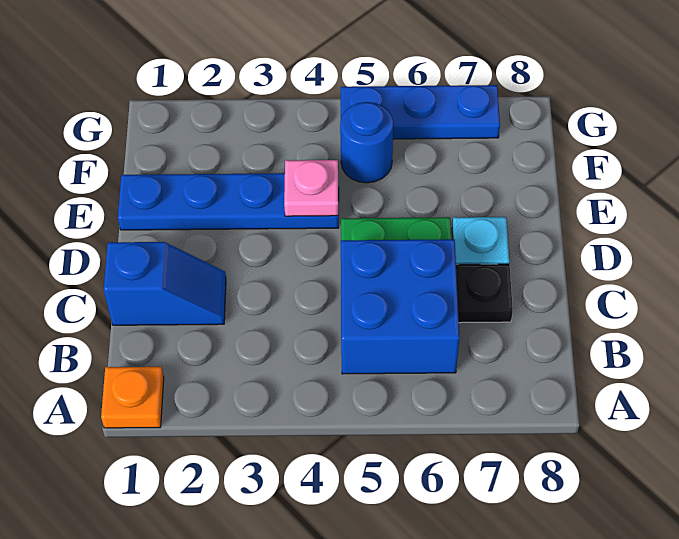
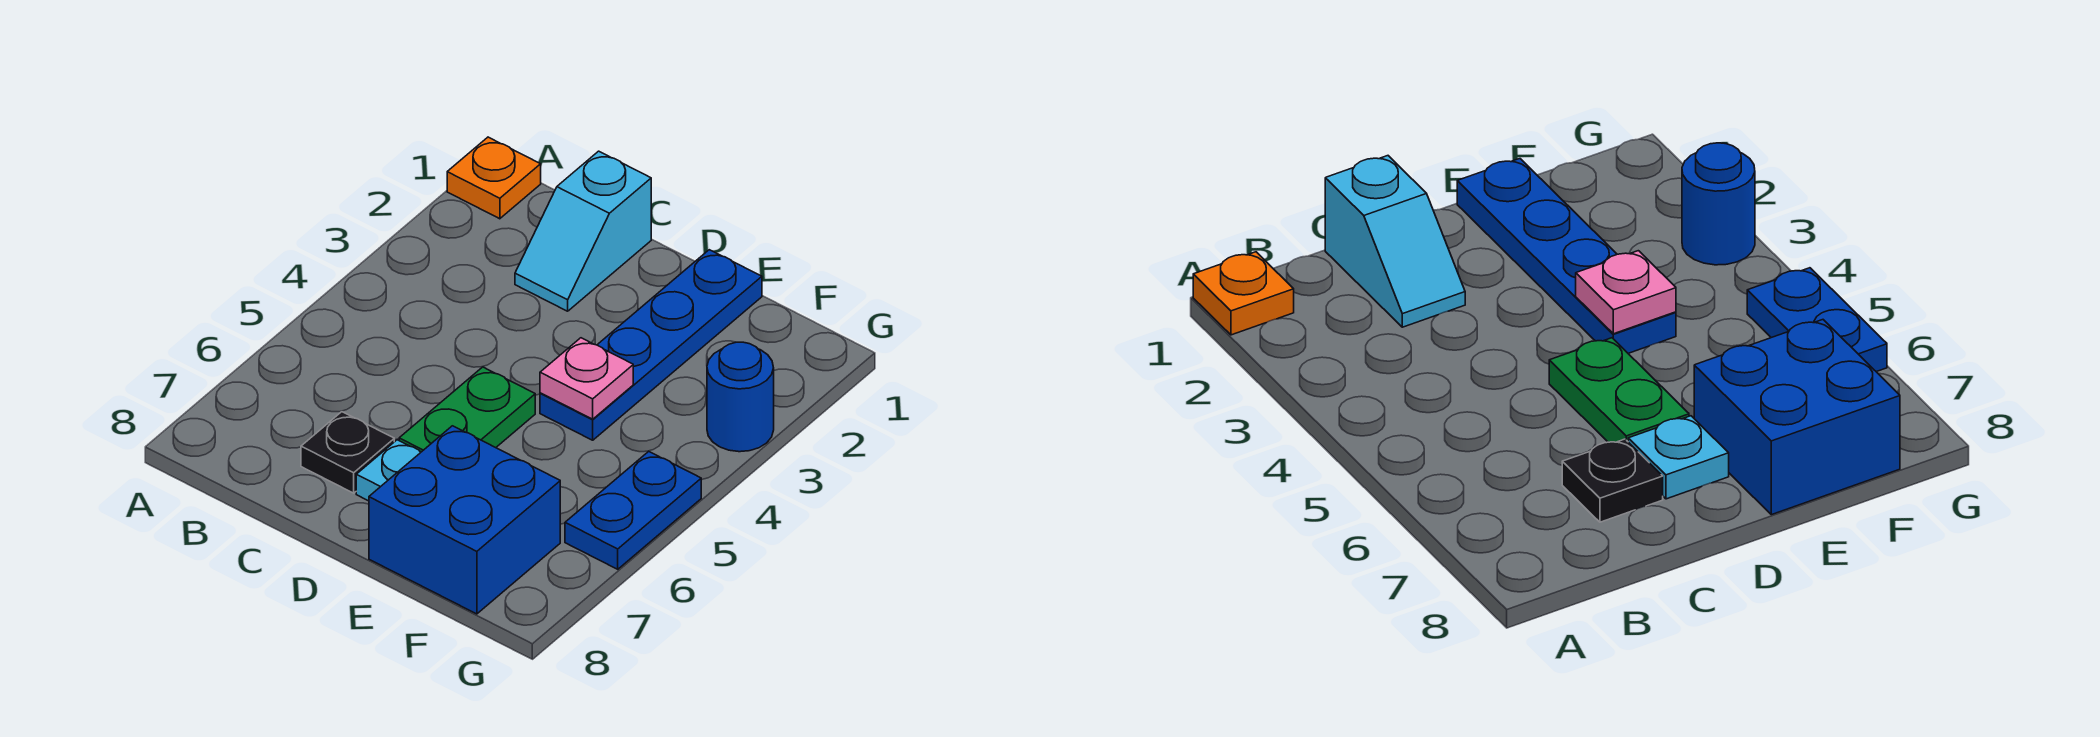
blue 2x2 brick [341,239,459,374] -> blue 2x2 brick moved to [369,426,560,614]
blue 1x2 slope [104,242,226,325] -> cyan 1x2 slope [515,151,651,311]
blue 1x1 round brick [340,102,393,183] -> blue 1x1 round brick moved to [707,342,774,452]
blue 1x3 plate [341,85,500,139] -> blue 1x2 plate [565,451,701,569]

